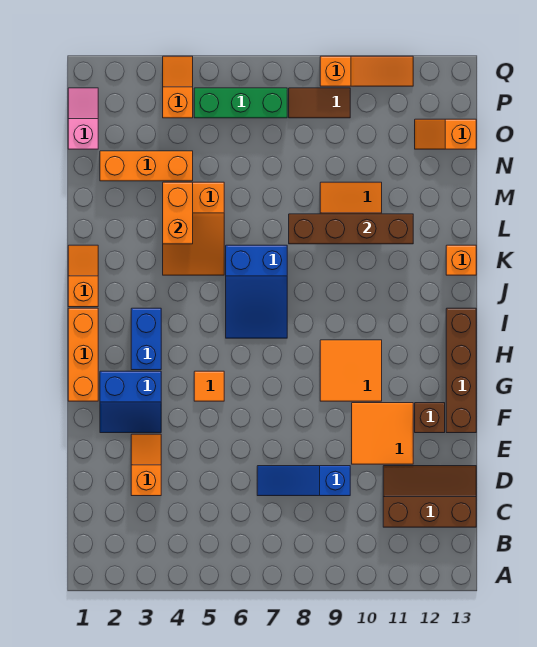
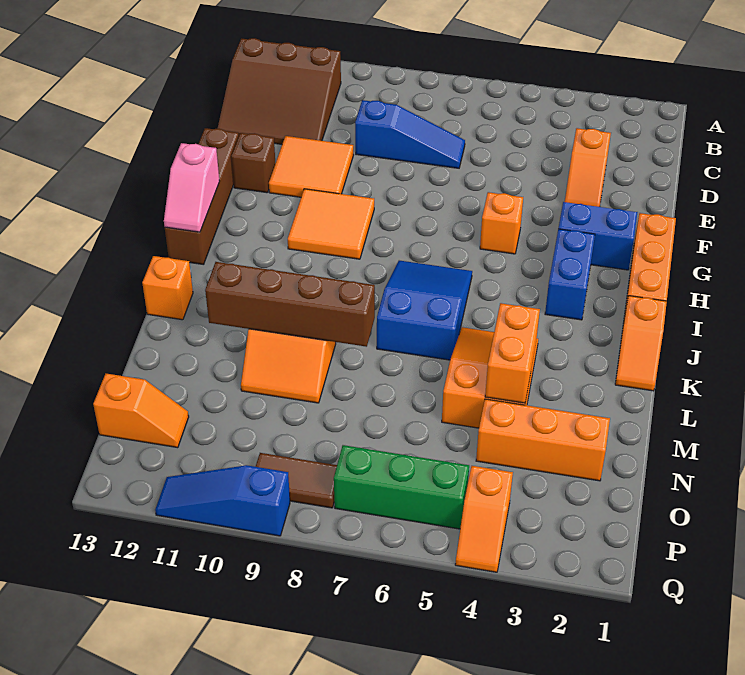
brown 2x3 slope [383,466,476,527] -> brown 3x3 slope [217,38,341,144]
orange 1x1 tile [194,371,224,401] -> orange 1x1 brick [480,192,523,254]
pink 1x2 slope [68,88,98,149] -> pink 1x2 slope moved to [164,143,220,232]
orange 1x3 slope [320,56,413,86] -> blue 1x3 slope [155,465,290,536]

